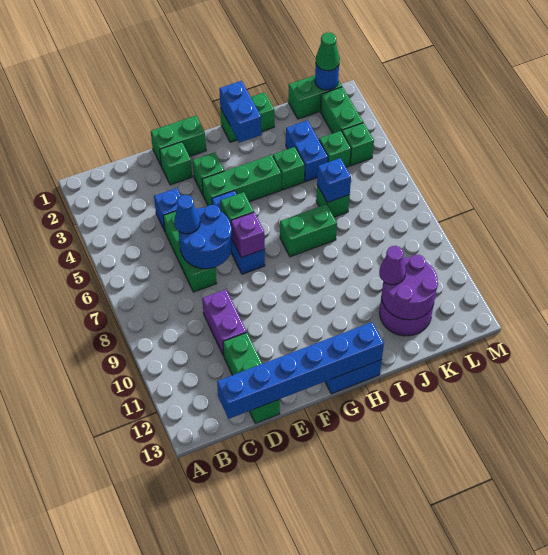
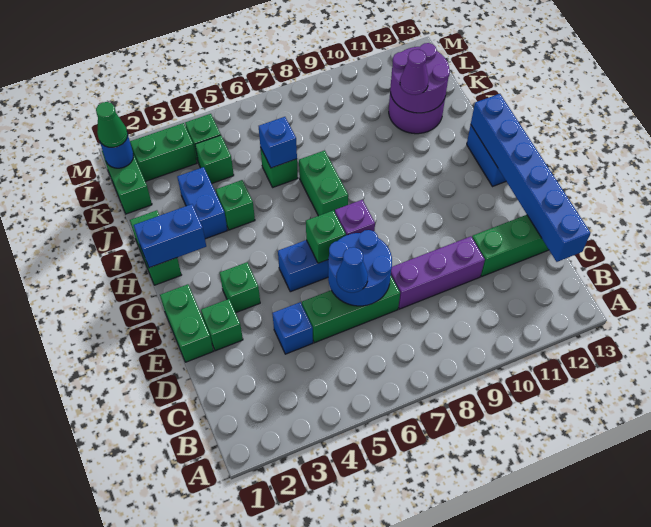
purple 1x2 brick [202,289,247,356] -> purple 1x3 brick [391,236,485,309]
green 1x3 brick [202,155,281,206] -> none
blue 1x2 brick [286,120,328,182] -> blue 1x2 brick turned to [177,167,227,239]

